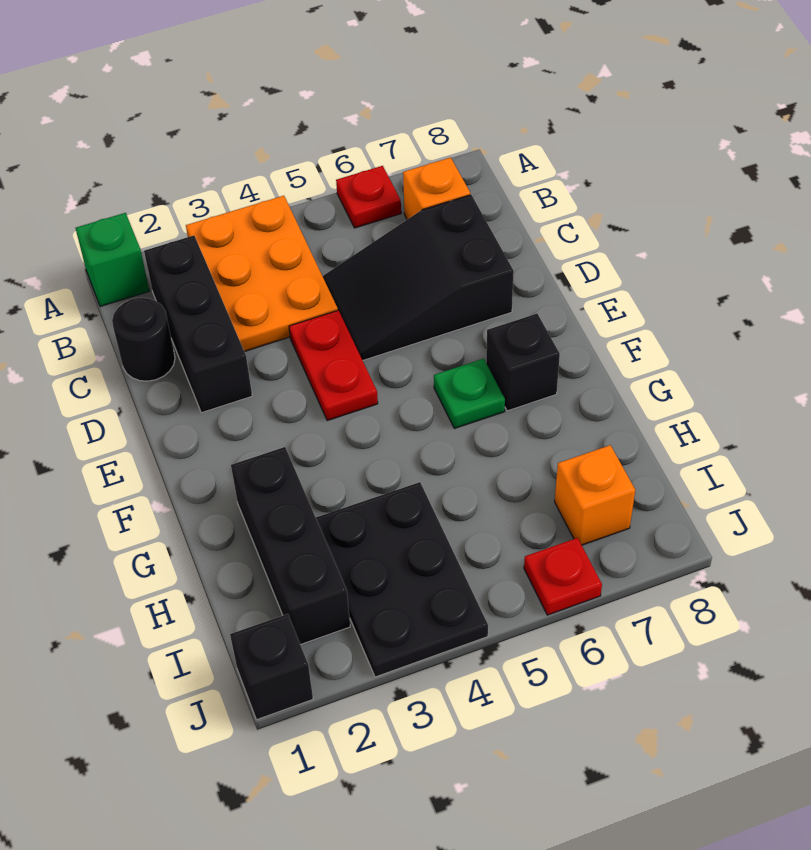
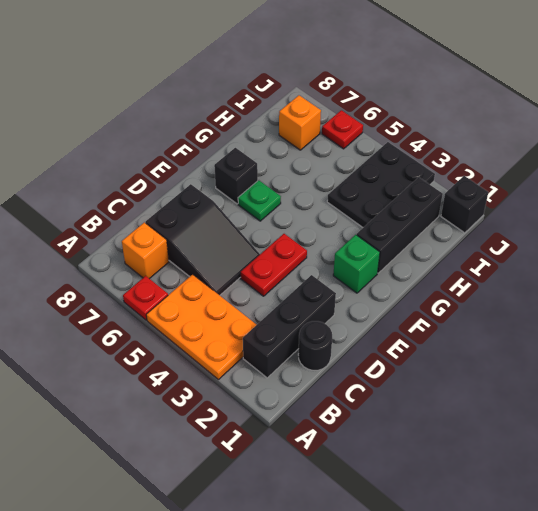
green 1x1 brick [76,213,149,306] -> green 1x1 brick moved to [333,235,380,293]
orange 2x3 plate [186,196,338,352] -> orange 2x3 plate turned to [146,274,257,380]

